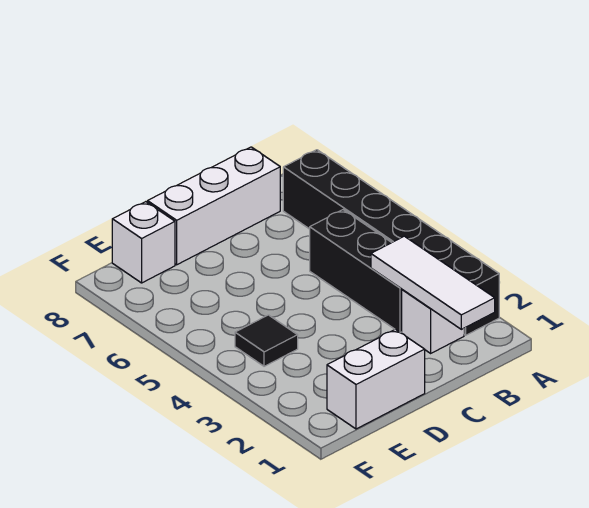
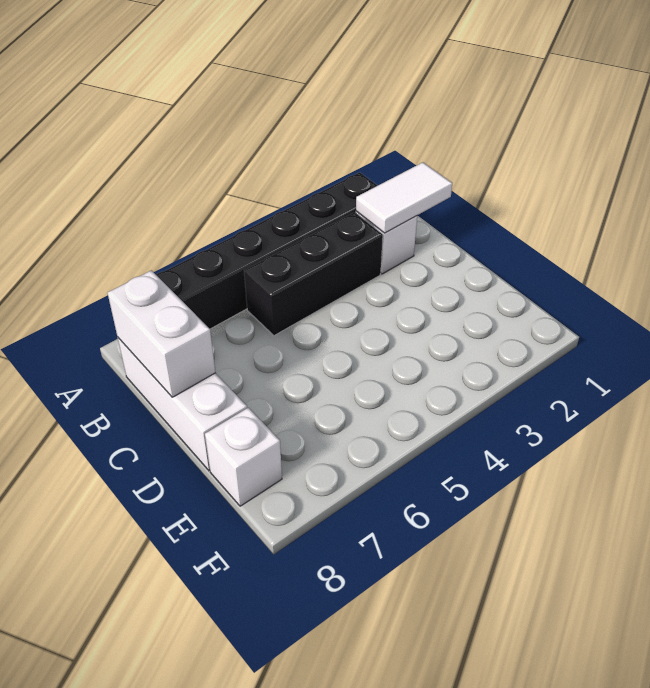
white 1x3 tile [371,236,495,329] -> white 1x2 tile [356,162,452,233]
white 1x2 brick [327,329,425,429] -> white 1x2 brick moved to [108,270,215,397]
black 1x1 tile [235,315,298,366] -> none

